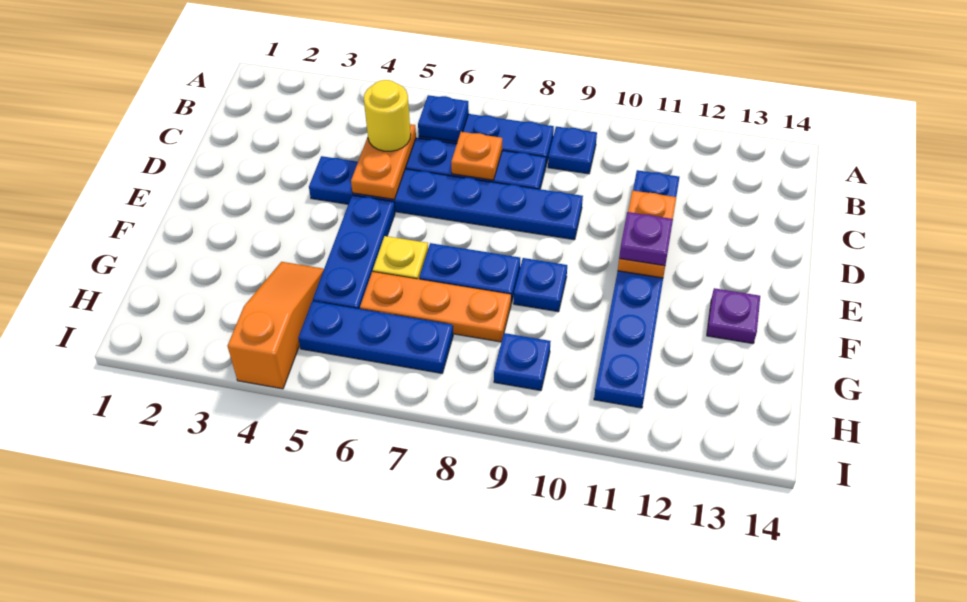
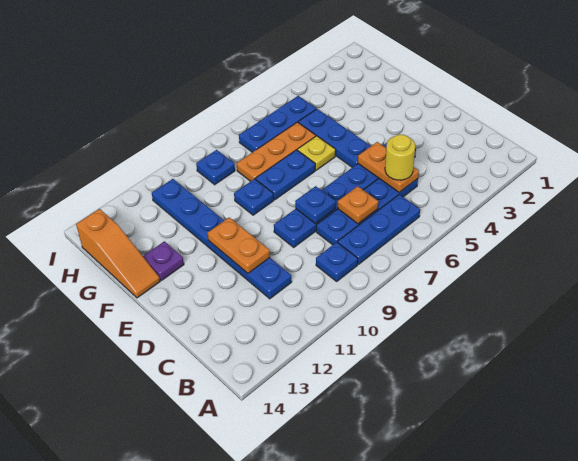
blue 1x1 plate [418,95,469,142] -> blue 1x1 plate moved to [295,186,336,224]
purple 1x1 plate [619,212,673,266] -> none
orange 1x3 slope [227,262,324,389] -> orange 1x3 slope moved to [76,209,160,298]

